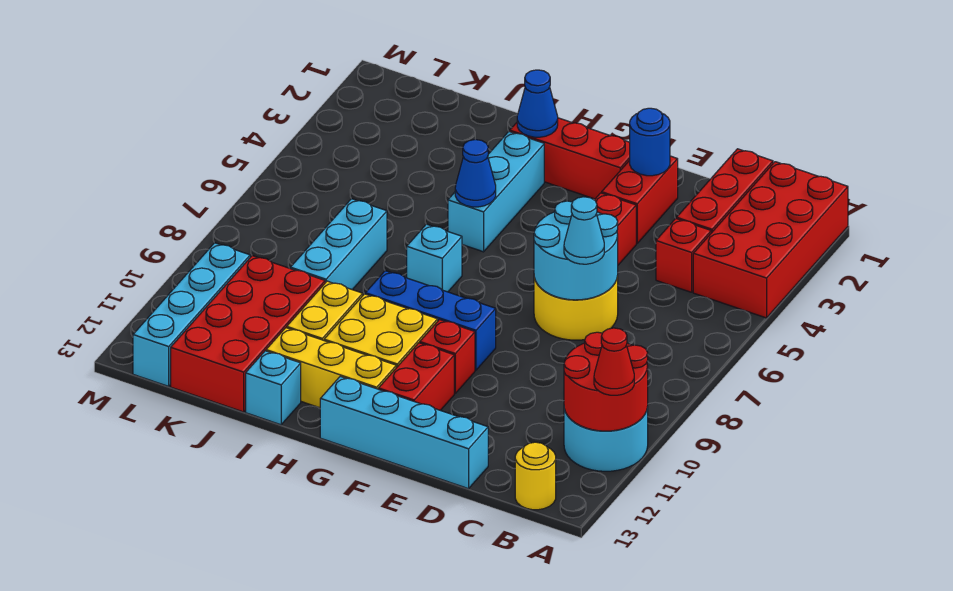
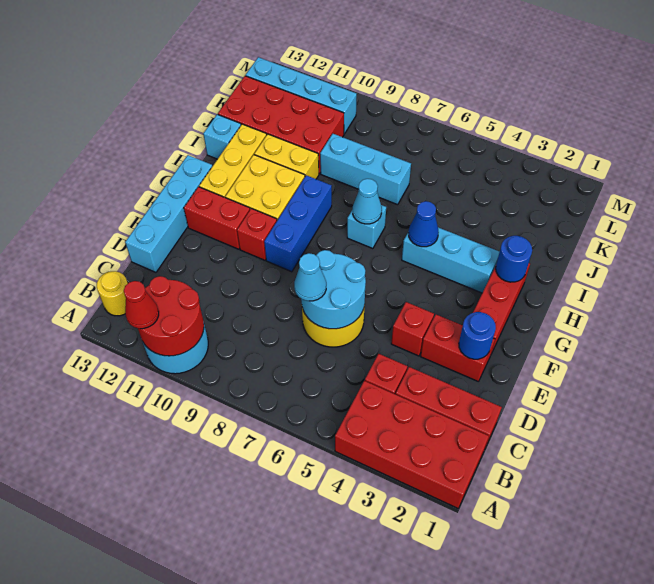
blue 1x1 cone [517,70,558,137] -> blue 1x1 round brick [496,236,532,282]
none -> cyan 1x1 cone [353,179,382,224]

